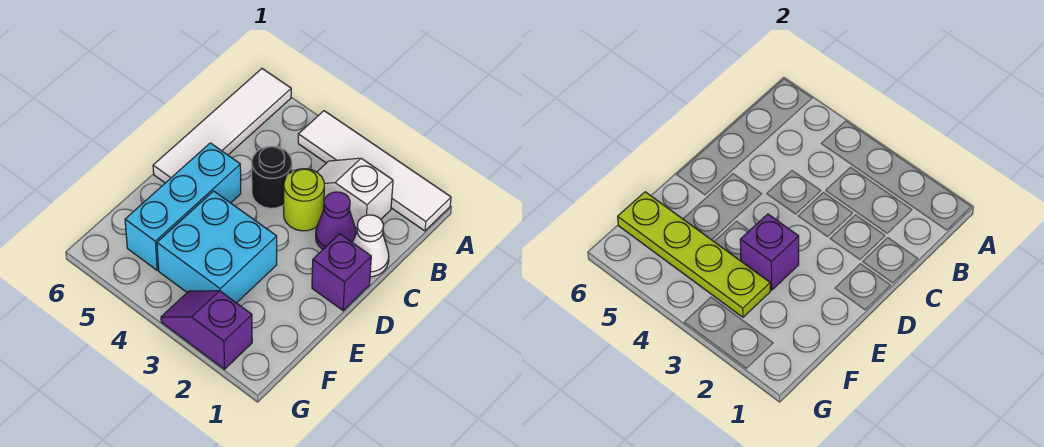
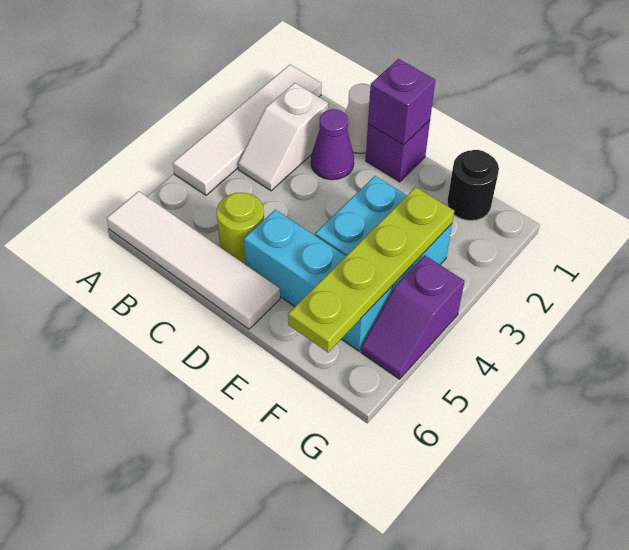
lime 1x1 round brick [284,169,324,231] -> lime 1x1 round brick moved to [217,193,264,264]
black 1x1 round brick [252,146,292,208] -> black 1x1 round brick moved to [447,150,499,221]
purple 1x1 brick [740,214,799,290] -> purple 1x1 brick moved to [368,59,435,145]
purple 1x2 slope [161,291,252,369] -> purple 1x2 slope moved to [361,256,465,379]

